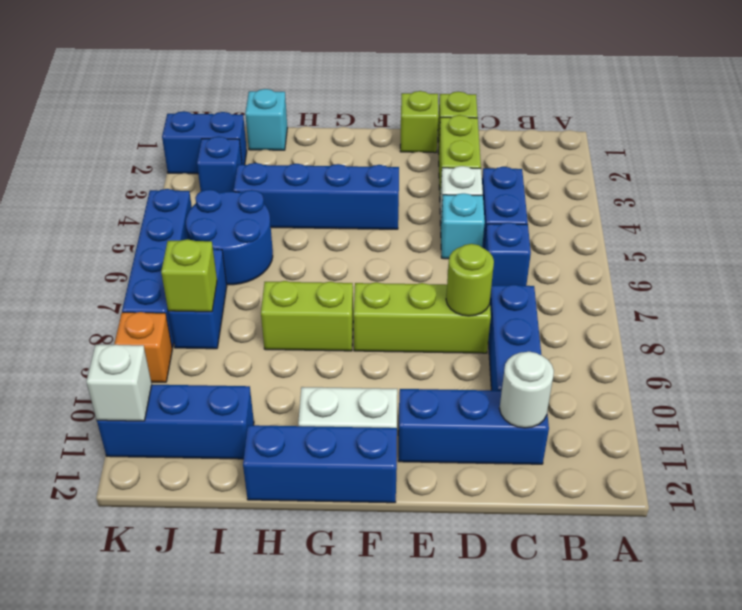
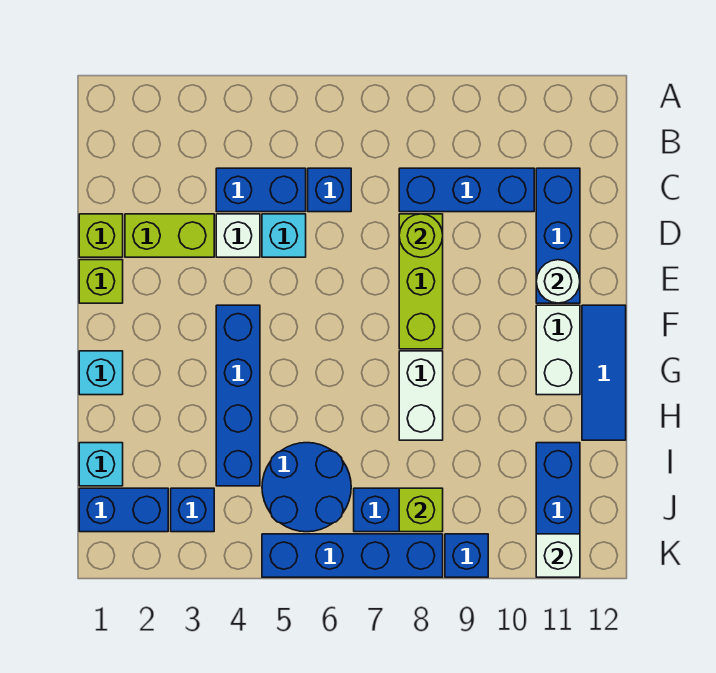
white 1x1 round brick [499,352,554,428] -> white 1x1 round brick moved to [536,260,580,303]
blue 1x3 brick [243,425,397,503] -> blue 1x3 tile [582,305,626,440]
none -> cyan 1x1 brick [79,351,123,395]
lime 1x2 brick [261,281,353,351] -> white 1x2 brick [399,351,443,440]
blue 1x2 brick [162,111,247,174] -> blue 1x2 brick turned to [79,488,168,532]
orange 1x1 brick [114,312,172,382] -> blue 1x1 brick [445,534,488,577]

